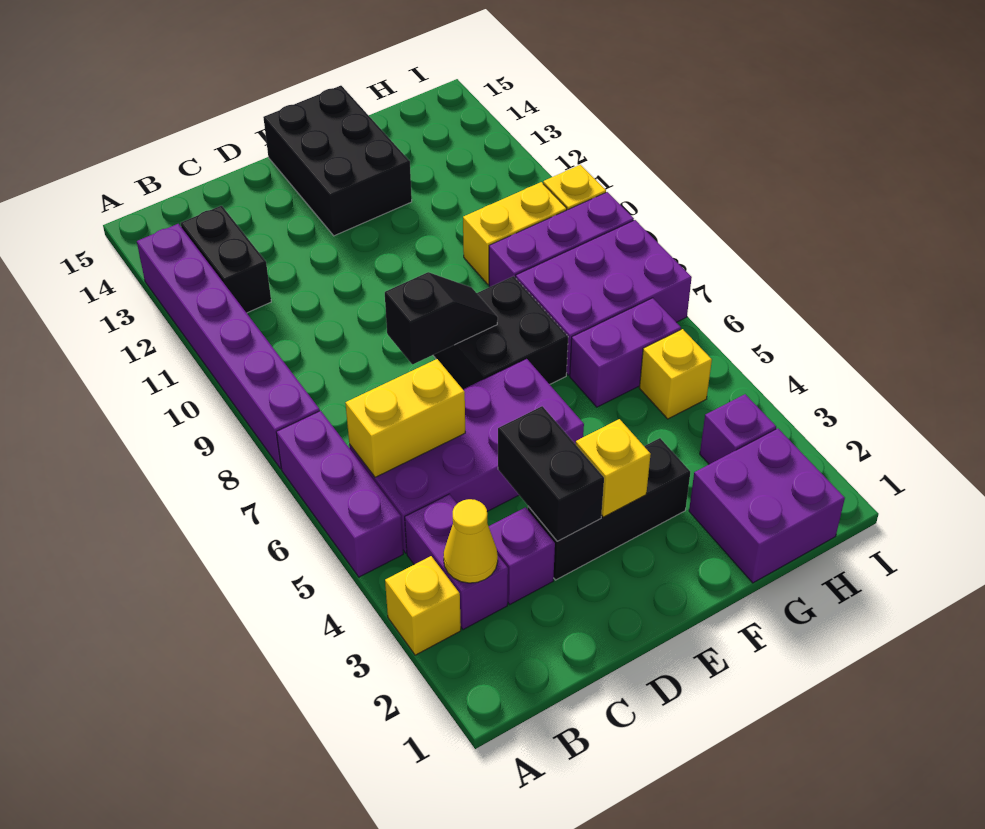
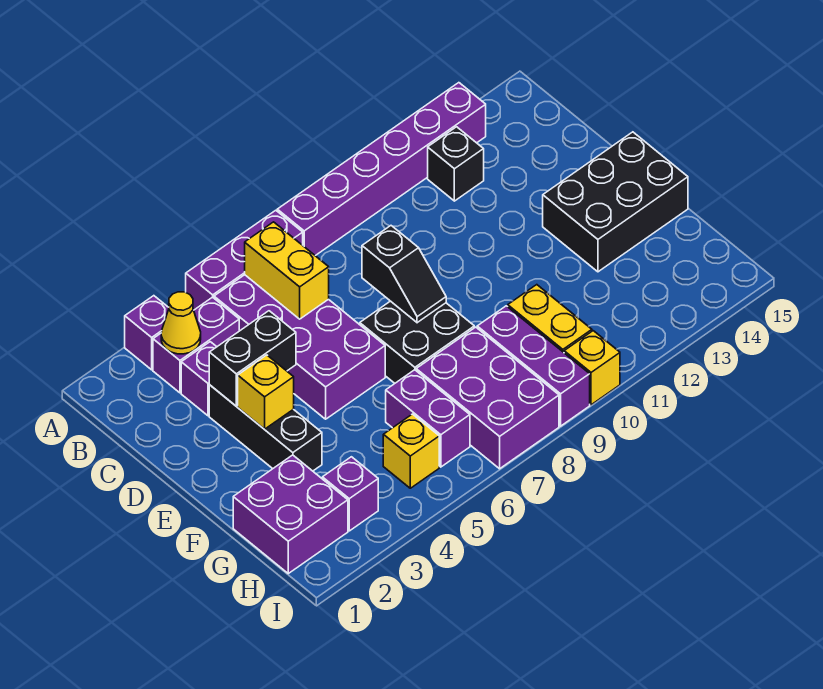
yellow 1x1 brick [385,556,461,655] -> purple 1x1 brick [125,296,169,370]
black 1x2 brick [181,206,271,313] -> black 1x1 brick [428,127,484,201]

